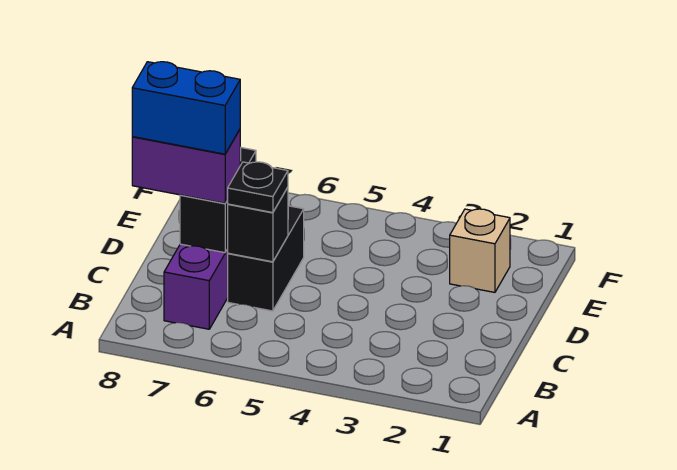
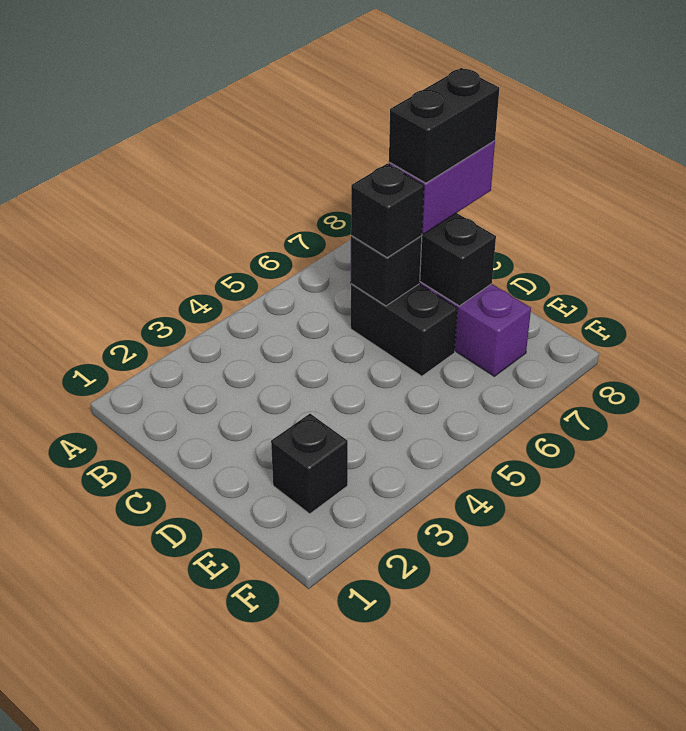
black 1x1 plate [228,162,288,213] -> black 1x1 brick [351,164,424,258]
blue 1x2 brick [132,62,240,154] -> black 1x2 brick [389,68,499,183]
tan 1x1 brick [450,209,510,292] -> black 1x1 brick [271,414,348,514]

